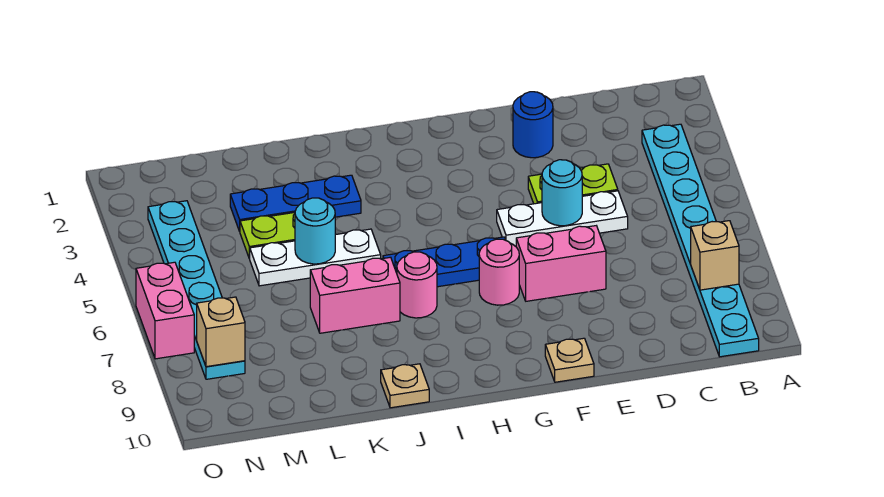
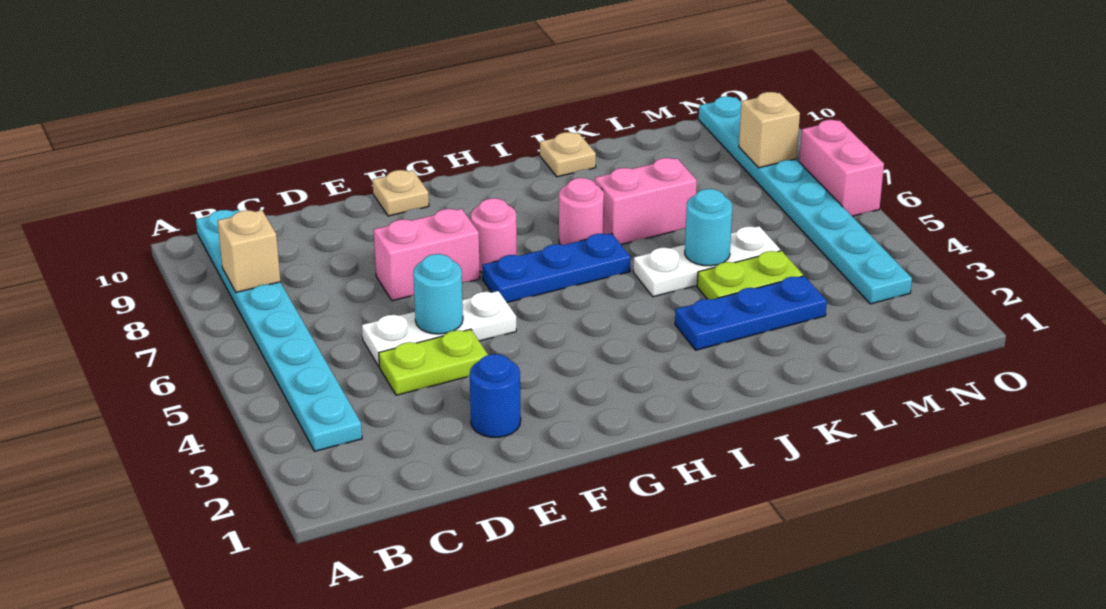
cyan 1x6 plate [148,201,245,379] -> cyan 1x8 plate [699,96,912,304]

